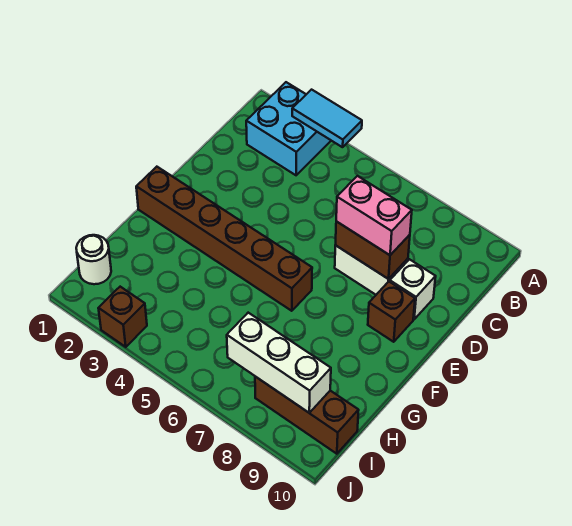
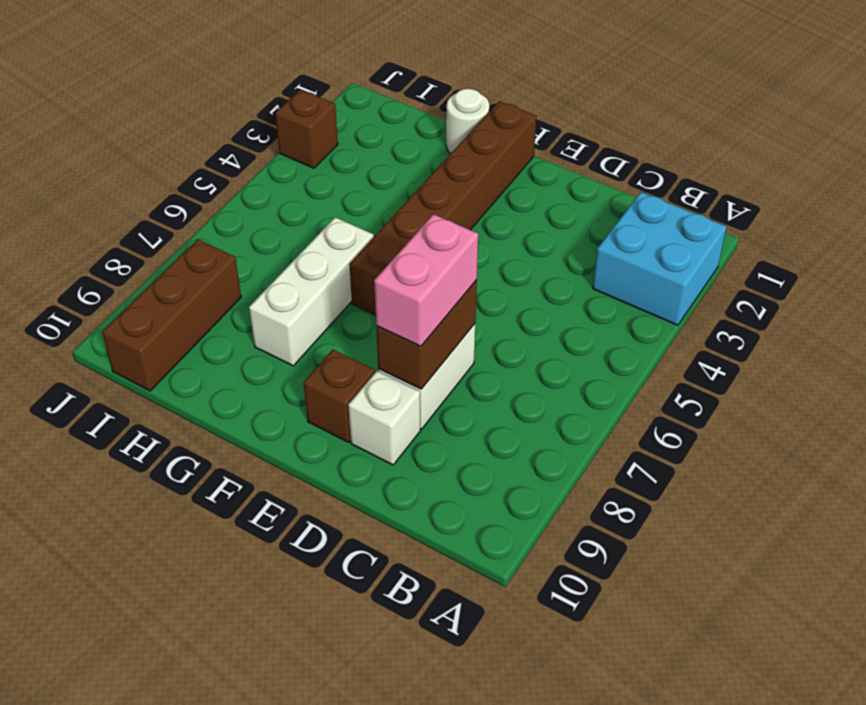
cyan 1x2 tile [292,90,362,147] -> none
white 1x1 round brick [76,235,111,284] -> white 1x1 round brick moved to [446,89,489,154]
white 1x3 brick [227,313,331,413] -> white 1x3 brick moved to [249,217,374,366]

